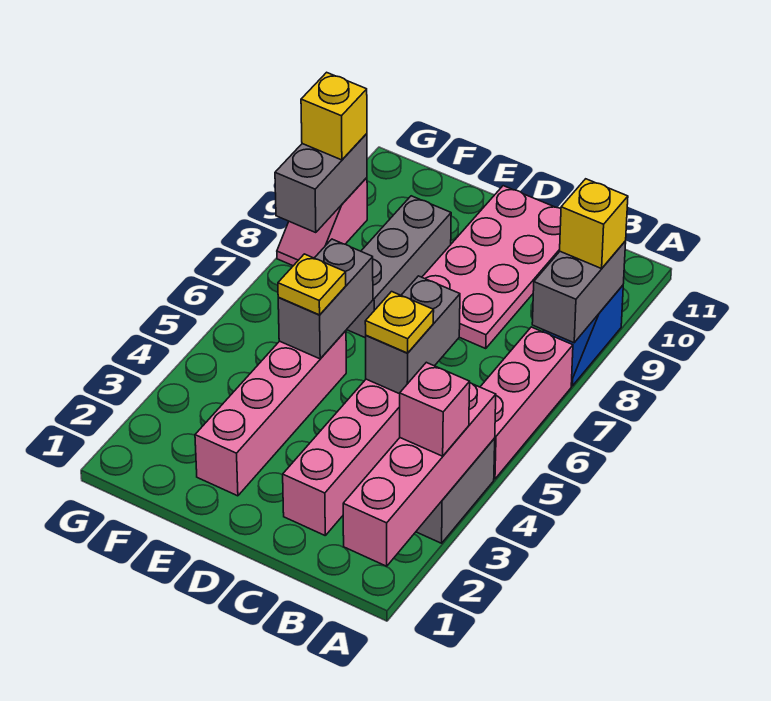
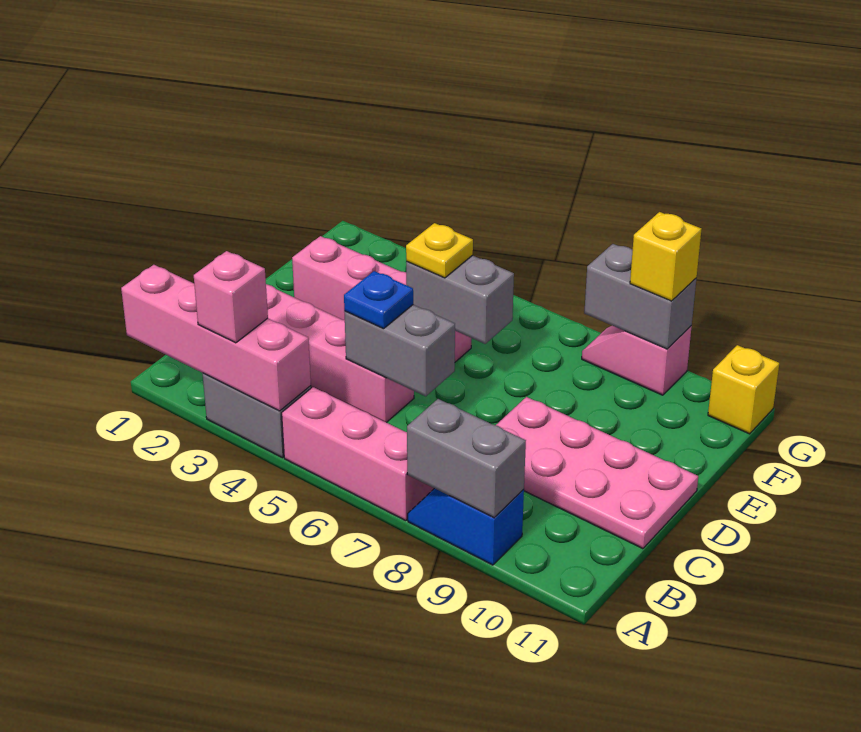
yellow 1x1 brick [560,179,628,269] -> yellow 1x1 brick moved to [708,345,779,434]
yellow 1x1 plate [365,292,434,353] -> blue 1x1 plate [344,271,413,329]
grey 1x3 brick [347,196,451,338] -> none

